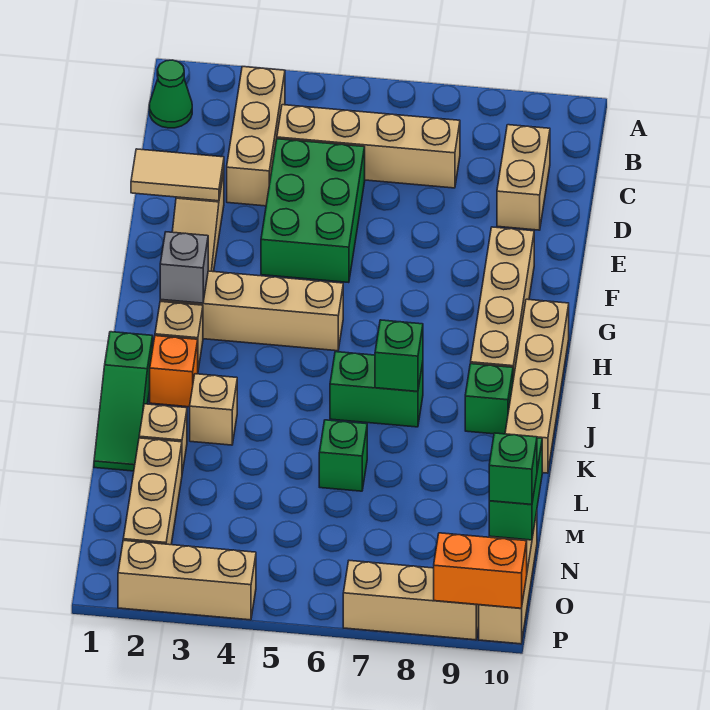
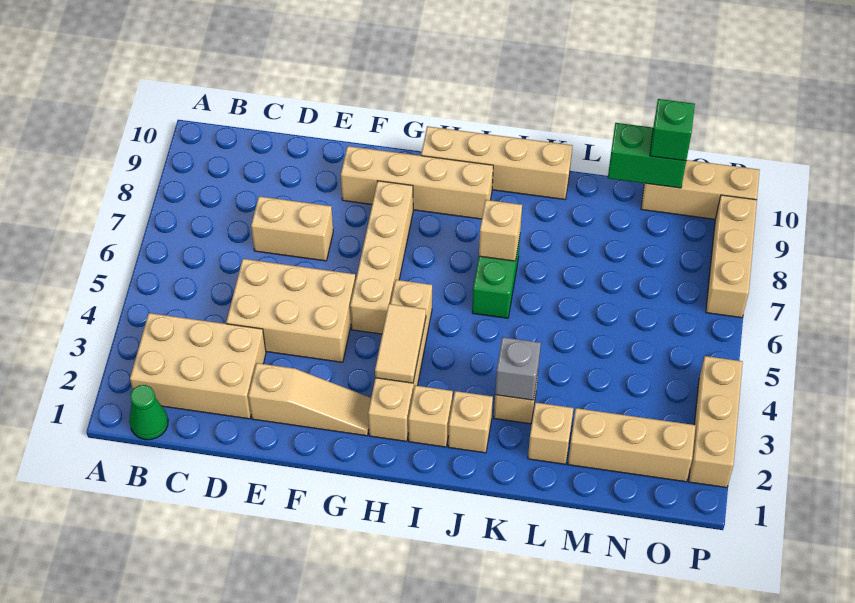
tan 1x3 brick [227,66,285,206] -> tan 2x3 brick [130,313,266,419]
tan 1x4 brick [277,105,460,188] -> tan 1x4 brick moved to [350,181,413,334]
tan 1x2 brick [497,125,550,230] -> tan 1x2 brick moved to [251,196,333,261]
green 2x3 brick [261,139,365,283] -> tan 2x3 brick [226,259,356,362]
tan 1x2 tile [131,149,224,201] -> tan 1x2 tile moved to [375,304,426,383]
grey 1x1 brick [160,232,208,303] -> grey 1x1 brick moved to [495,337,541,400]
green 1x3 slope [94,332,153,471] -> none
orange 1x1 brick [150,336,198,407] -> tan 1x1 brick [448,391,493,453]
green 1x1 brick [375,320,423,392] -> tan 1x1 brick [479,200,522,261]
green 1x1 brick [465,364,513,434] -> none
green 1x1 brick [319,420,367,491] -> none
orange 1x2 brick [434,533,527,608] -> none

